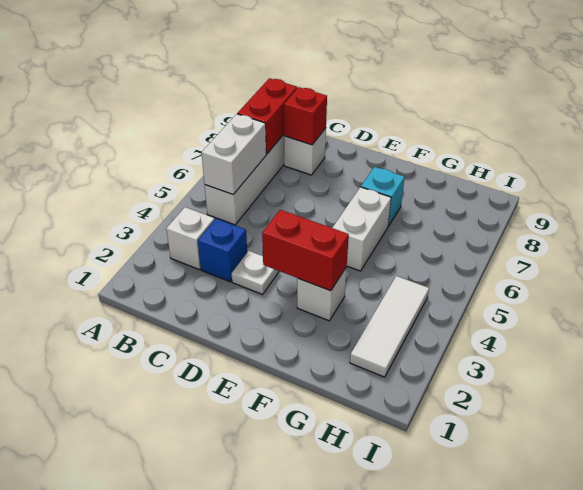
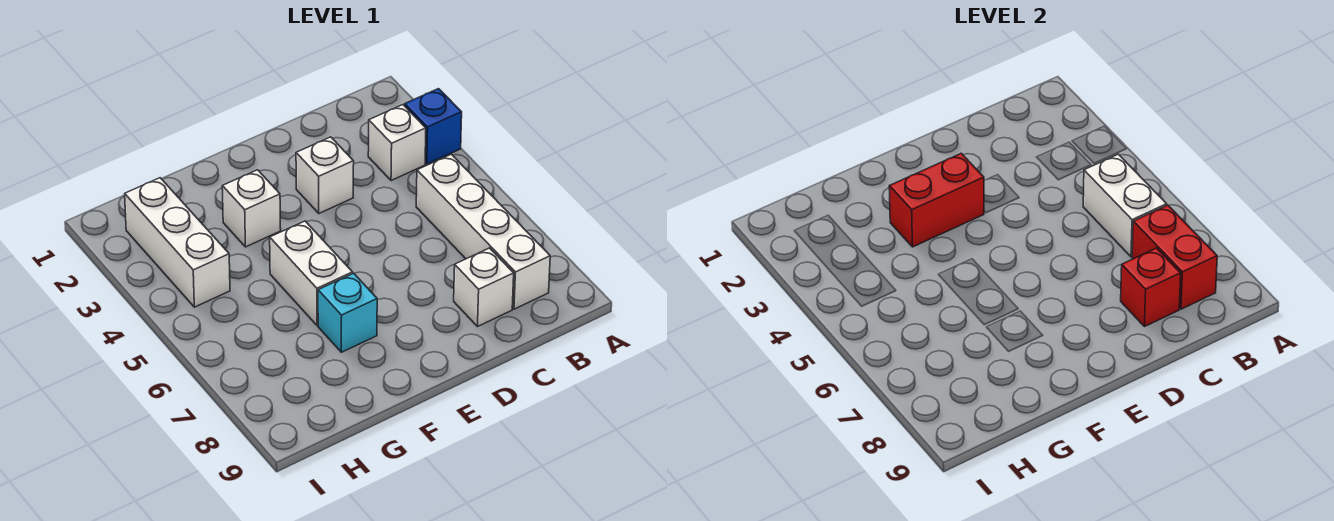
blue 1x1 brick [198,219,247,282] -> blue 1x1 brick moved to [405,89,462,164]
white 1x1 plate [232,251,279,294] -> white 1x1 brick [296,137,354,213]
white 1x3 tile [350,276,429,377] -> white 1x3 brick [125,178,230,307]

